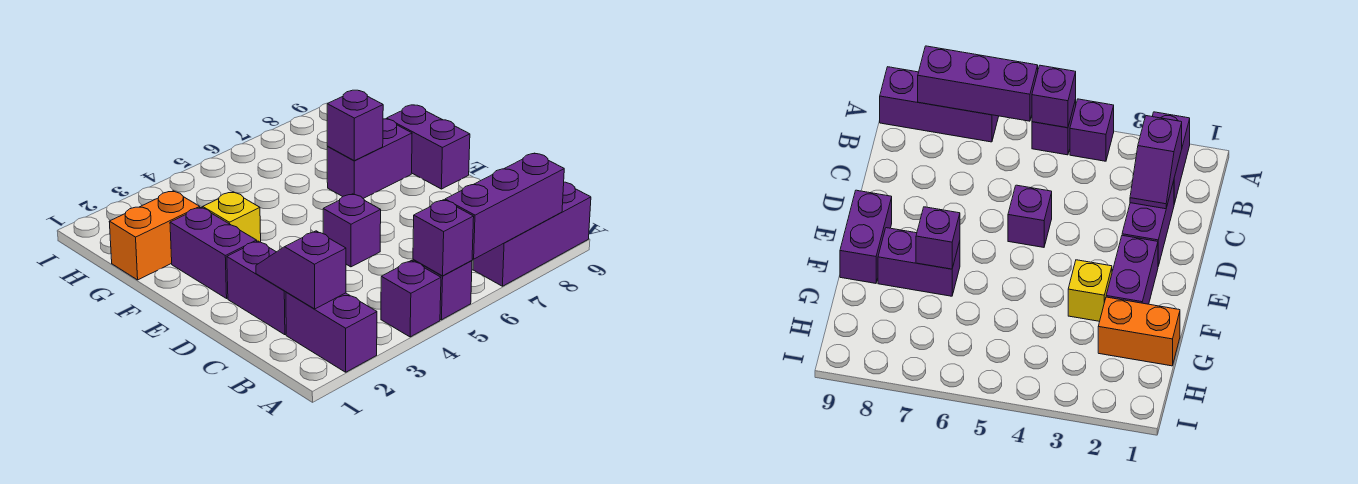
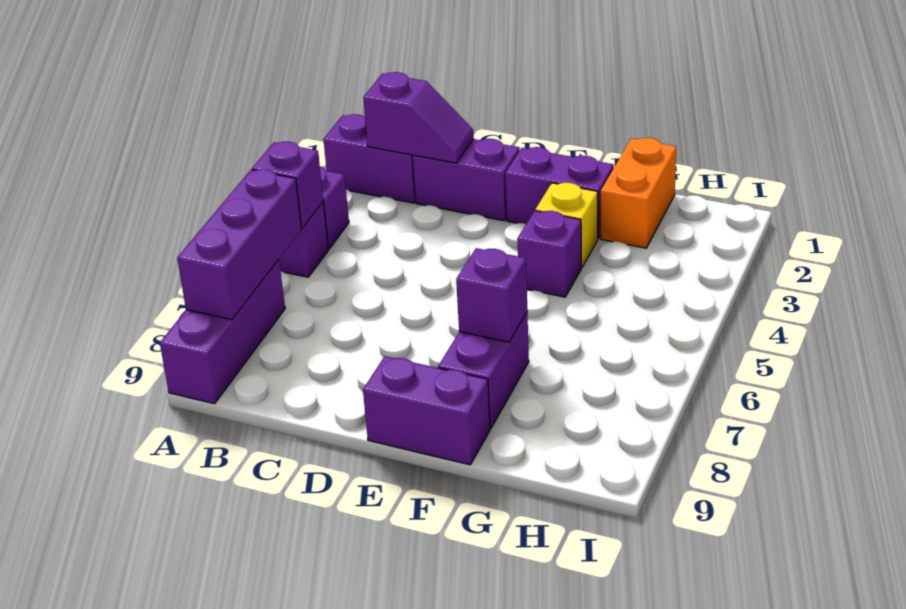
purple 1x1 brick [323,194,381,267] -> purple 1x1 brick moved to [517,211,581,297]

